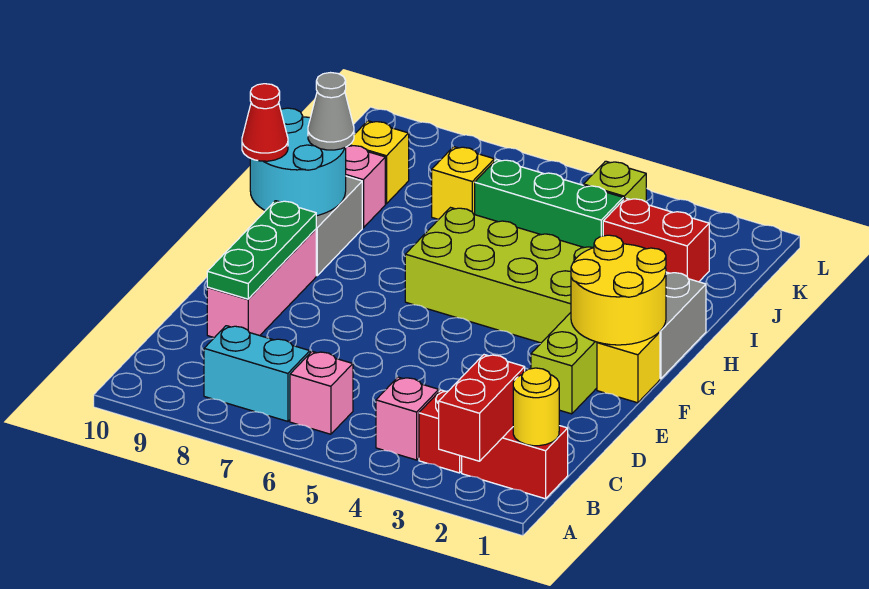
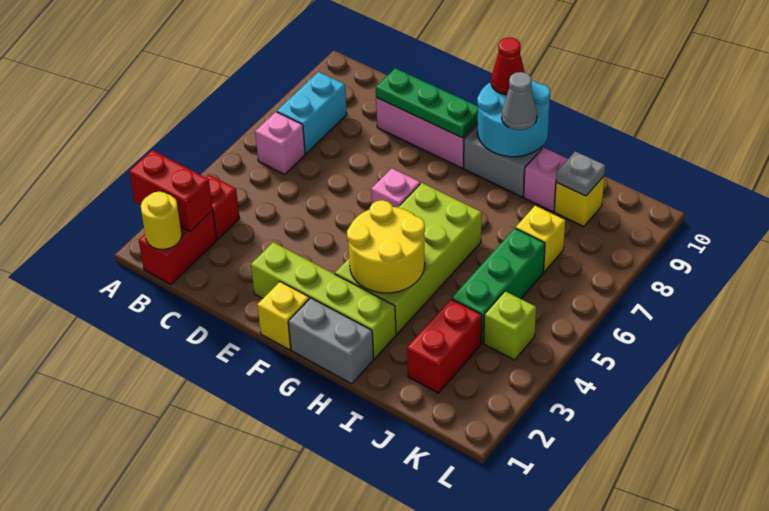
pink 1x1 brick [376,377,439,460] -> pink 1x1 brick moved to [371,168,420,208]
yellow 2x2 round brick [571,235,666,345] -> yellow 2x2 round brick moved to [347,200,425,293]
none -> grey 1x1 plate [556,151,605,196]

